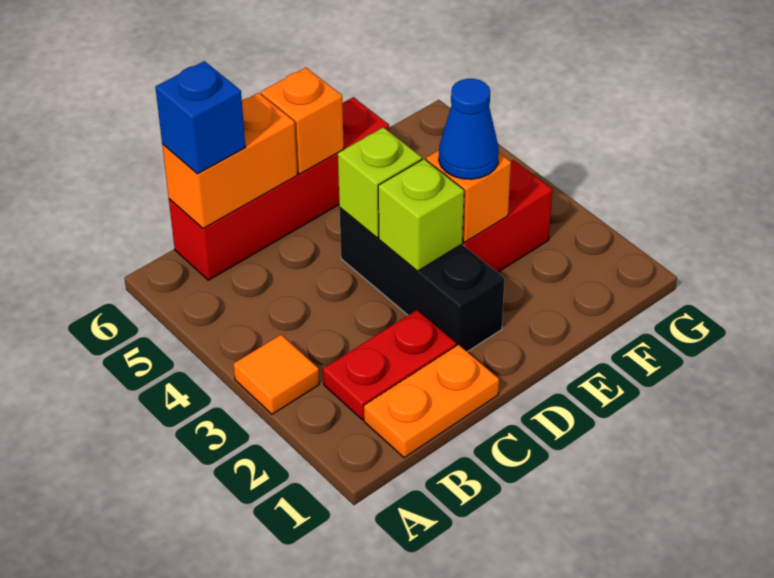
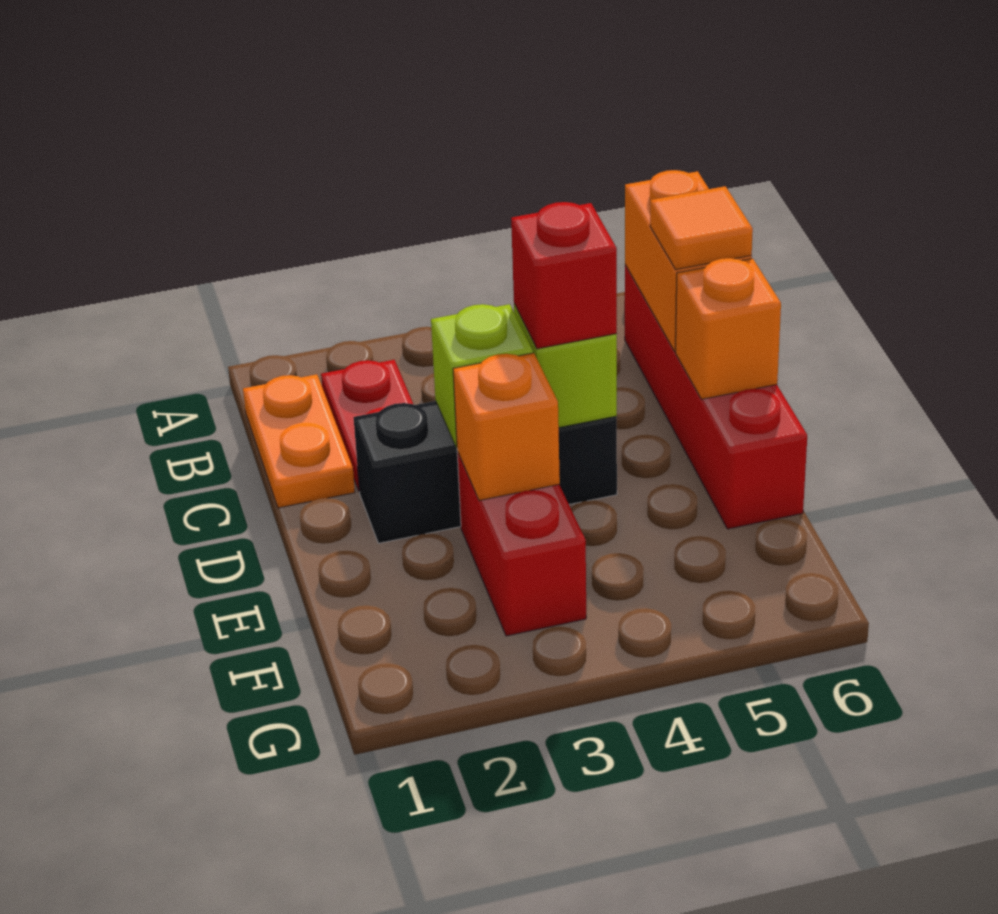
orange 1x1 tile [234,335,319,414] -> orange 1x1 tile moved to [650,186,753,270]
blue 1x1 brick [155,61,245,174] -> none
none -> red 1x1 brick [511,202,617,349]
blue 1x1 cone [439,79,499,179] -> none

